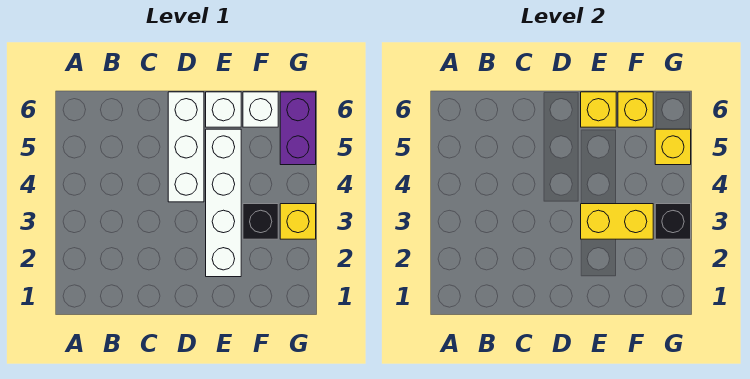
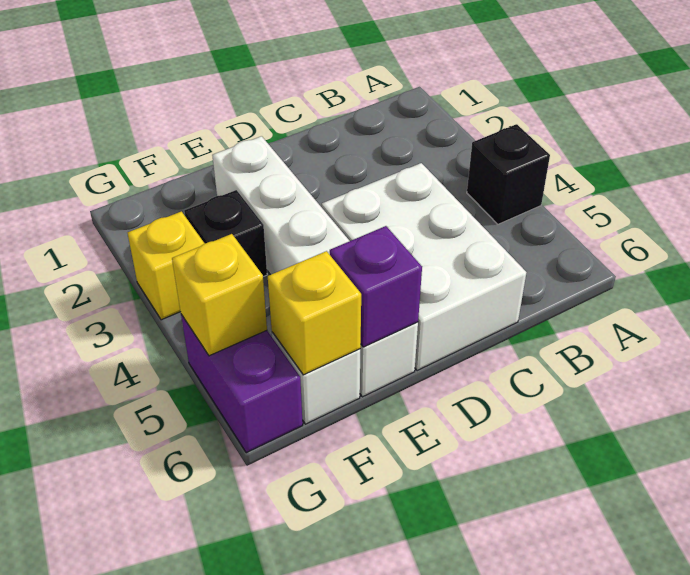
white 1x3 brick [168,92,204,202] -> white 2x3 brick [322,163,527,371]
yellow 1x2 brick [581,204,653,239] -> none
yellow 1x1 brick [581,92,616,127] -> purple 1x1 brick [330,226,422,347]
black 1x1 brick [655,204,691,239] -> black 1x1 brick moved to [467,124,550,224]

